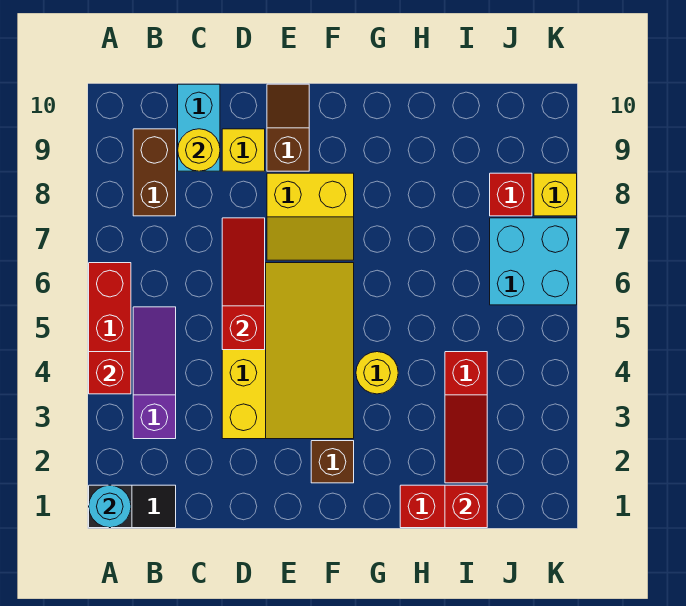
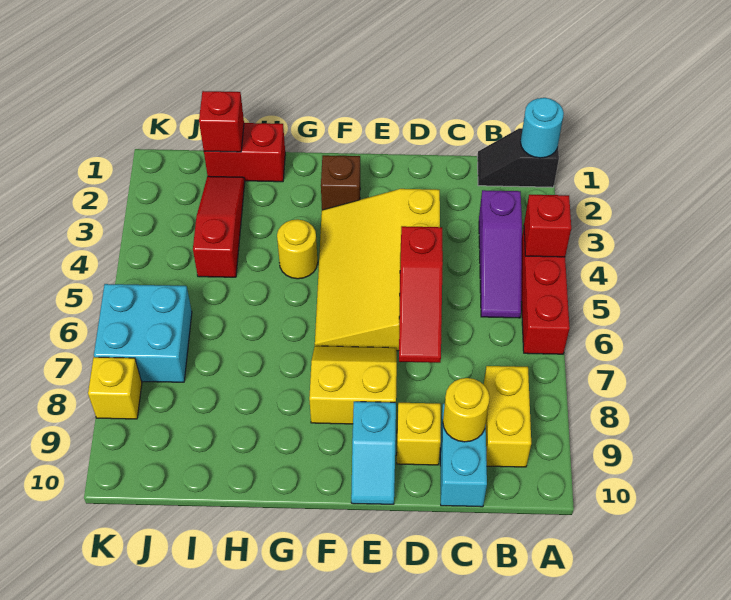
brown 1x2 brick [133,129,176,216] -> yellow 1x2 brick [484,366,531,467]
brown 1x2 slope [267,84,309,171] -> cyan 1x2 slope [351,402,396,504]
red 1x1 brick [490,173,532,216] -> none

